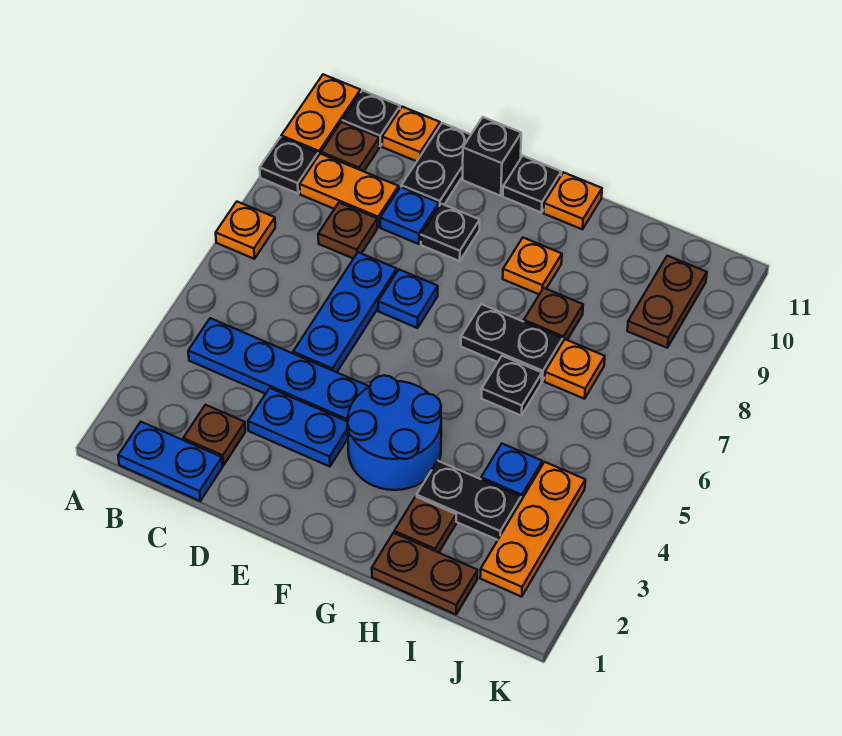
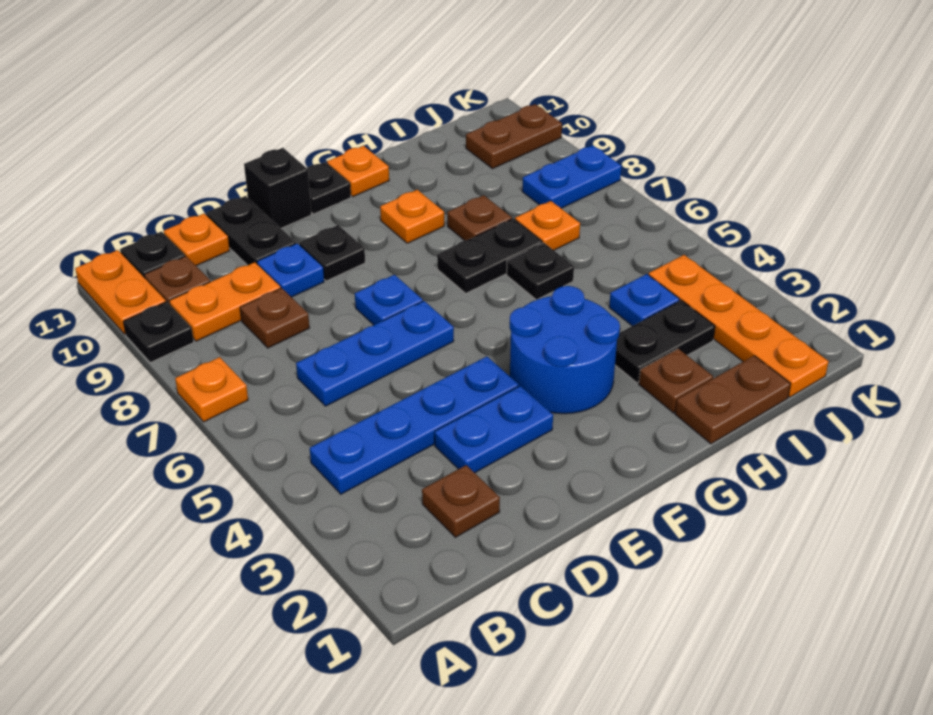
blue 1x2 plate [118,422,223,501] -> blue 1x2 plate moved to [522,145,622,208]
blue 1x3 plate [293,252,397,372] -> blue 1x3 plate turned to [296,301,454,406]
orange 1x3 plate [480,462,585,597] -> orange 1x4 plate [649,255,828,397]
brown 1x2 plate [627,256,707,348] -> brown 1x2 plate turned to [466,104,562,169]

